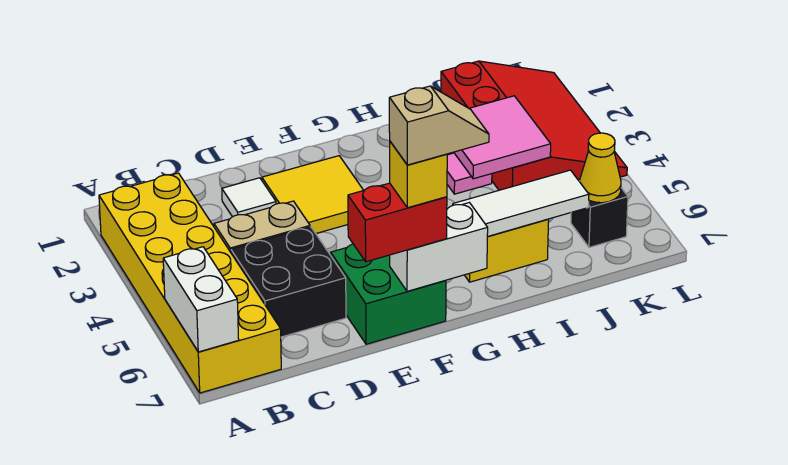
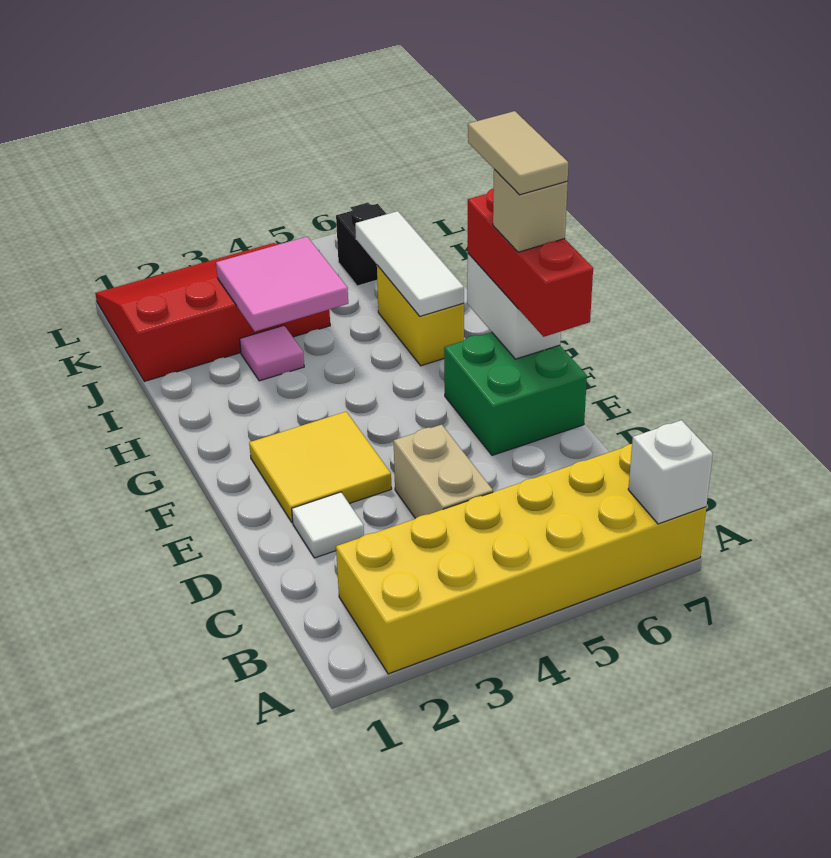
white 1x2 brick [163,247,239,352] -> white 1x1 brick [628,420,713,524]
black 2x2 brick [231,227,346,337] -> none
red 1x2 brick [348,183,447,262] -> red 1x3 brick [468,188,593,337]
yellow 1x1 brick [390,142,447,208] -> tan 1x1 brick [493,169,568,252]
tan 1x2 slope [389,86,489,165] -> tan 1x2 tile [468,111,568,195]
yellow 1x1 cone [580,133,621,203] -> none

